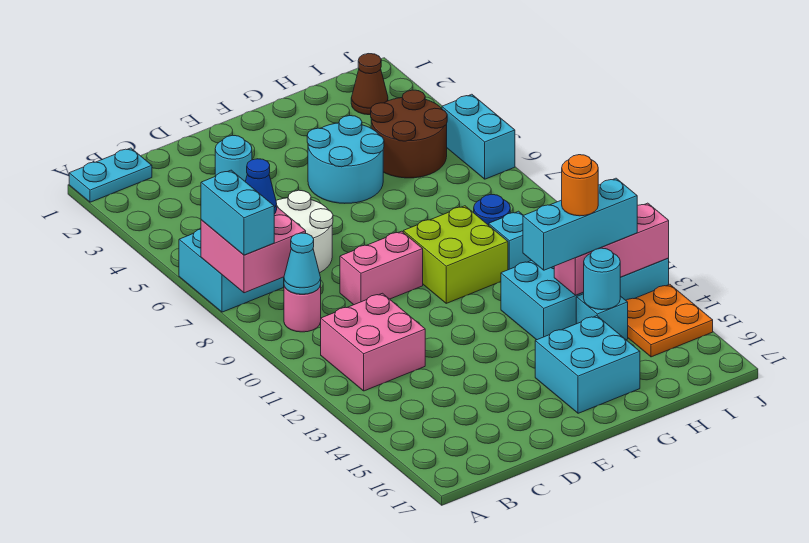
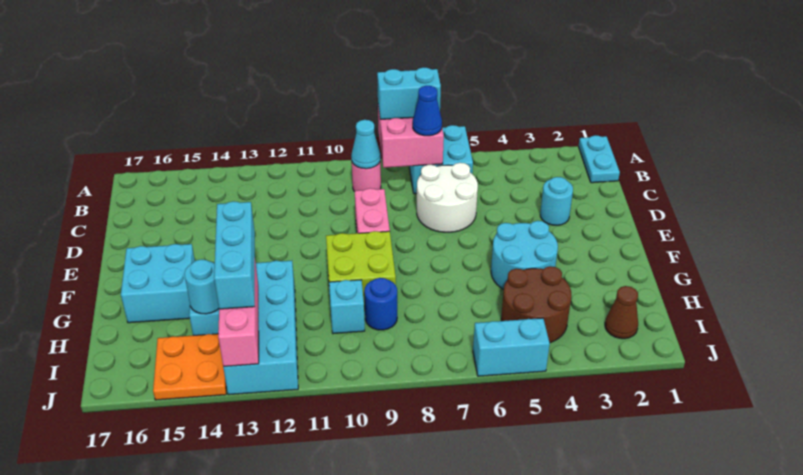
pink 2x2 brick [321,293,425,391] -> none
orange 1x1 round brick [562,155,598,216] -> none

